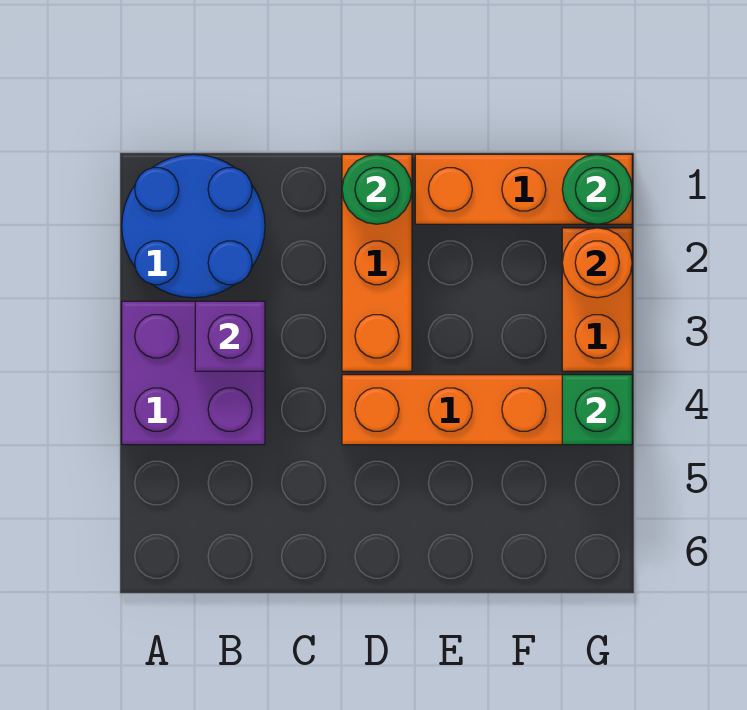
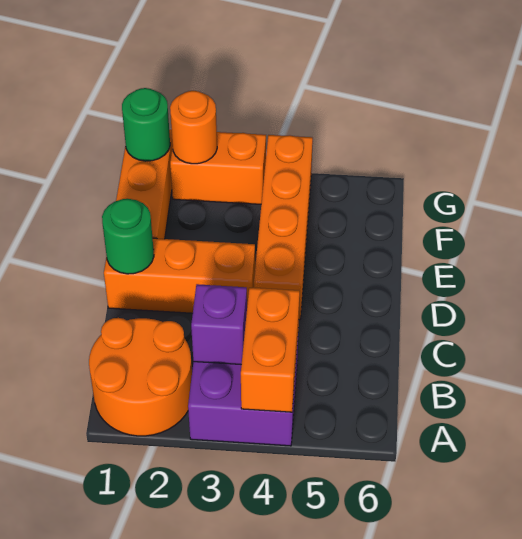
blue 2x2 round brick [122,154,265,298] -> orange 2x2 round brick [89,318,192,436]
none -> orange 1x2 brick [241,288,300,412]
green 1x1 brick [562,375,632,445] -> none

